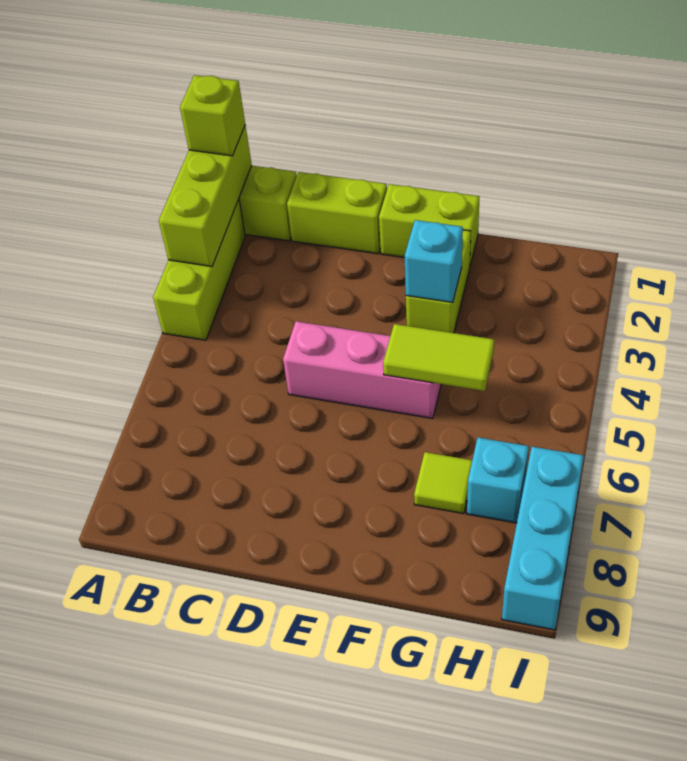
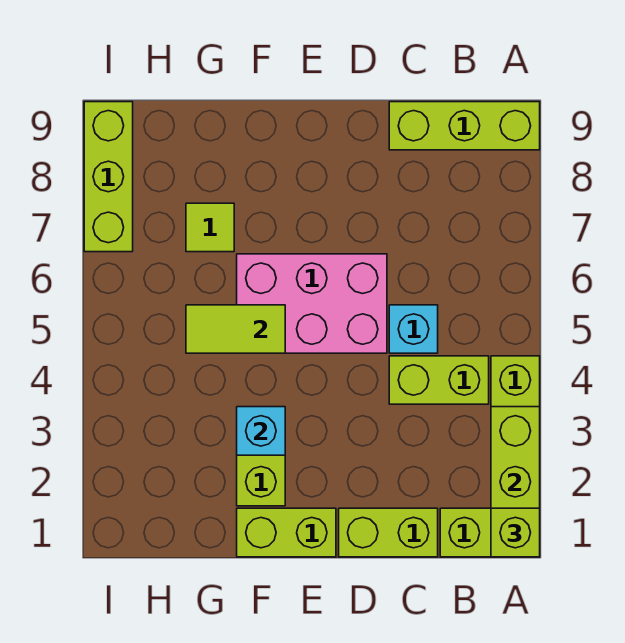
none -> lime 1x3 brick [389,102,540,150]
none -> lime 1x2 brick [389,356,489,404]
pink 1x3 brick [283,321,441,418] -> pink 2x3 brick [237,254,387,353]
cyan 1x1 brick [467,438,529,523] -> cyan 1x1 brick moved to [389,305,438,353]
cyan 1x3 brick [502,447,584,630] -> lime 1x3 brick [84,102,133,252]

